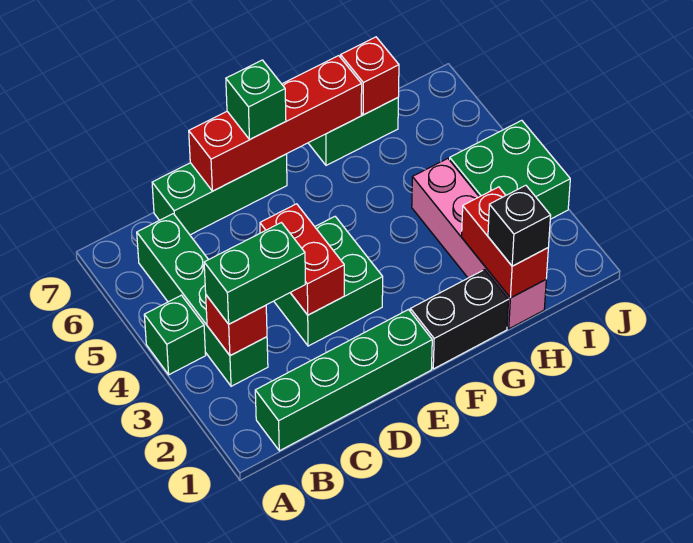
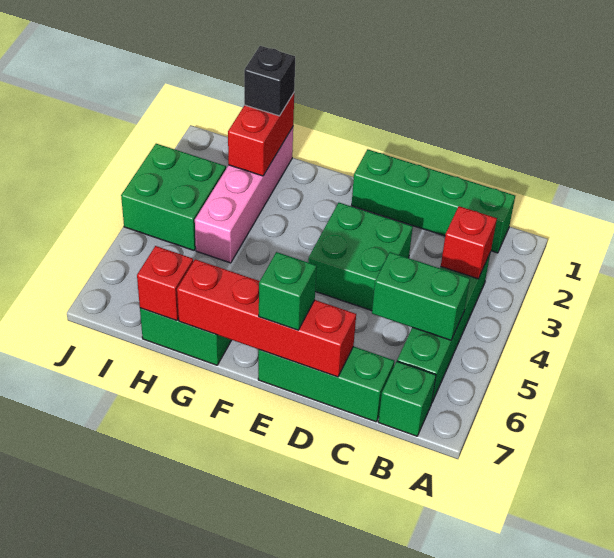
green 1x1 brick [144,295,206,375] -> green 1x1 brick moved to [378,361,436,436]
green 1x2 brick [204,223,305,324] -> green 1x2 brick moved to [372,252,470,340]
red 1x2 brick [260,204,344,315] -> none
black 1x2 brick [410,270,509,369] -> none

